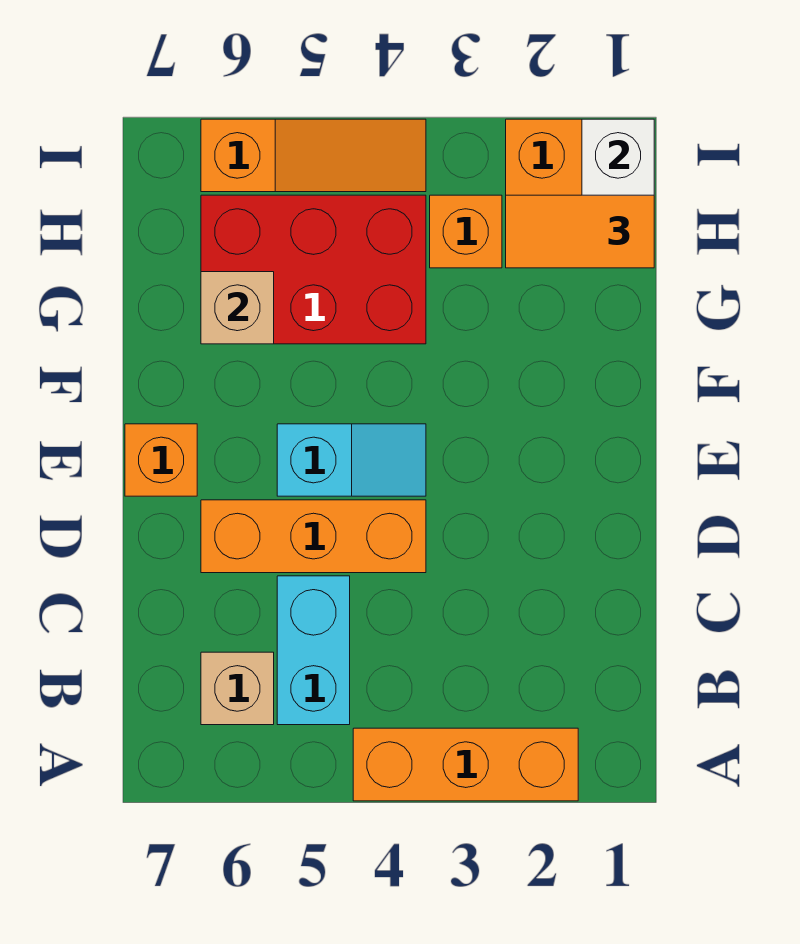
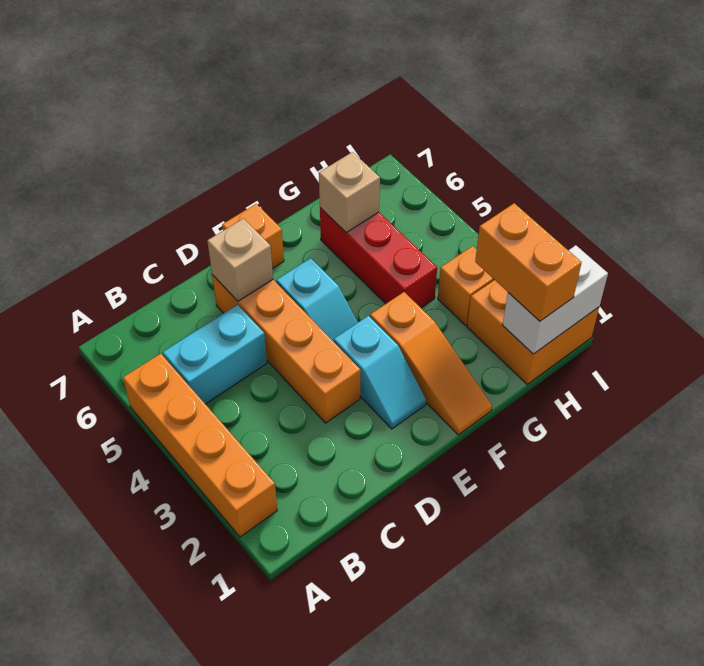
orange 1x3 brick [353,728,578,801] -> orange 1x4 brick [123,354,277,537]
tan 1x1 brick [201,652,274,725] -> tan 1x1 brick moved to [207,218,273,301]
orange 1x3 brick [201,500,426,573] -> orange 1x4 brick [212,275,360,423]
none -> cyan 1x2 slope [334,316,426,429]
red 2x3 brick [201,195,426,344] -> red 1x3 brick [320,208,437,308]
orange 1x2 tile [506,195,654,268] -> orange 1x2 brick [475,203,582,321]
orange 1x3 slope [201,119,426,192] -> orange 1x3 slope moved to [370,292,492,435]

